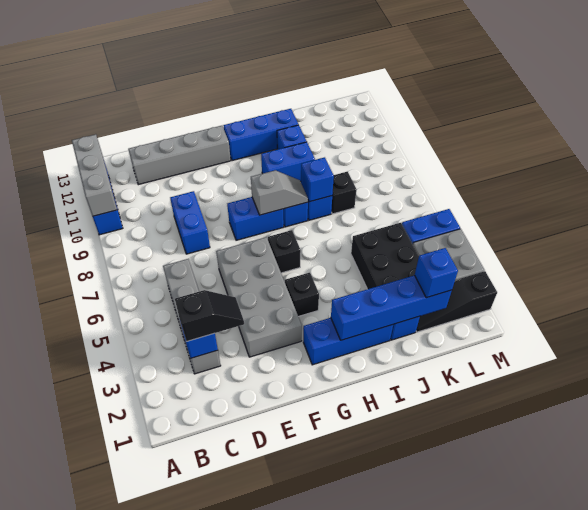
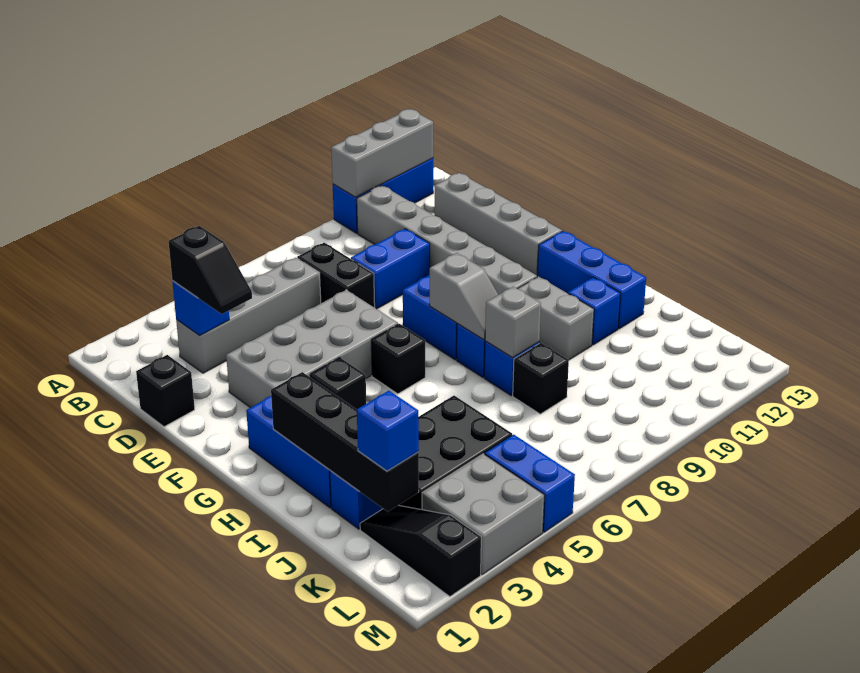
none -> grey 1x6 brick [357,185,537,295]
none -> black 1x2 brick [297,243,375,308]
none -> black 1x1 brick [136,355,195,427]
blue 1x4 brick [331,275,452,340] -> black 1x4 brick [271,372,419,512]
blue 1x2 brick [261,142,315,181] -> grey 1x2 brick [518,277,594,360]
blue 1x1 brick [301,157,334,202] -> grey 1x1 brick [485,287,541,358]

